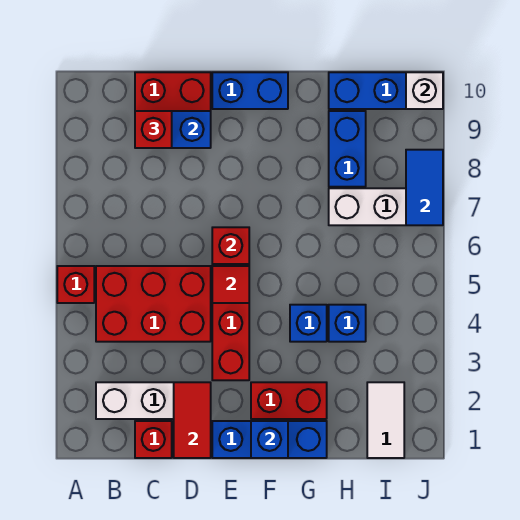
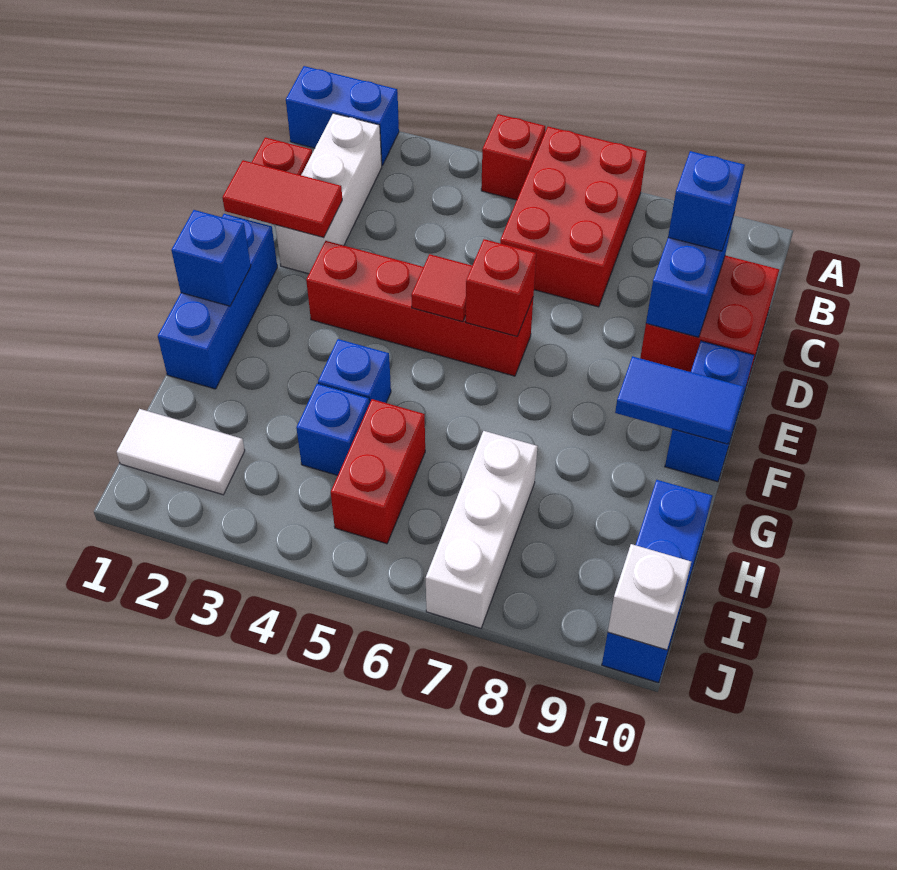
red 2x3 brick [96,266,211,342] -> red 2x3 brick moved to [500,127,647,307]
red 1x1 brick [135,111,172,148] -> blue 1x1 brick [668,151,745,251]
red 1x2 brick [251,382,327,419] -> red 1x2 brick moved to [331,399,425,544]
blue 1x2 brick [329,111,366,187] -> blue 1x2 brick moved to [286,66,399,166]
blue 1x2 tile [406,150,443,225] -> blue 1x2 tile moved to [615,356,744,444]

